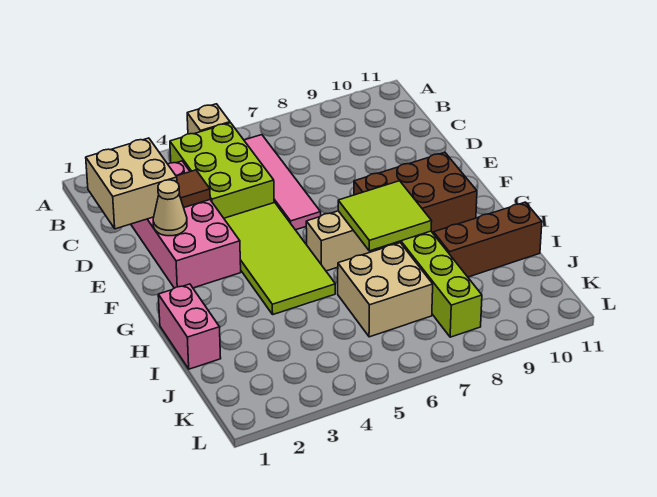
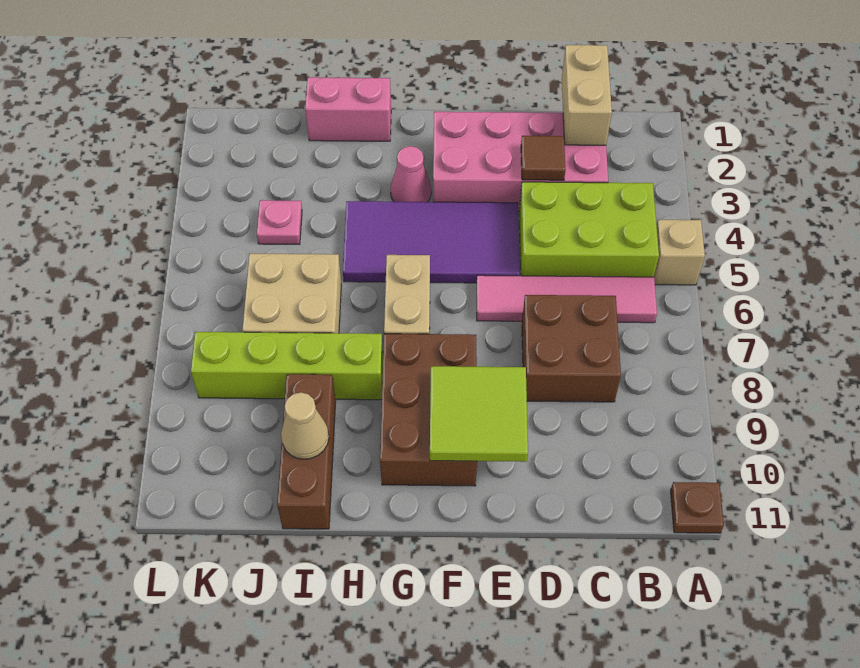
none -> brown 1x1 plate [671,482,724,533]
tan 2x2 brick [86,138,177,229] -> tan 1x2 brick [562,45,612,145]
none -> brown 2x2 brick [522,295,621,402]
tan 1x1 cone [153,180,187,236] -> tan 1x1 cone moved to [281,392,329,459]
lime 2x4 tile [224,203,335,314] -> purple 2x4 tile [343,201,520,283]
none -> pink 1x1 cone [391,146,431,202]
lime 2x2 tile [338,181,432,251] -> lime 2x2 tile moved to [430,366,528,462]
none -> pink 1x1 plate [257,200,302,244]

